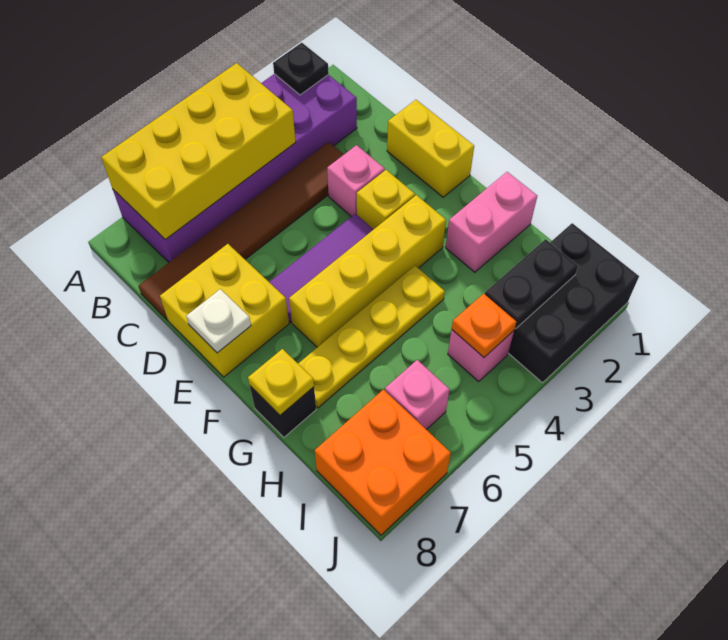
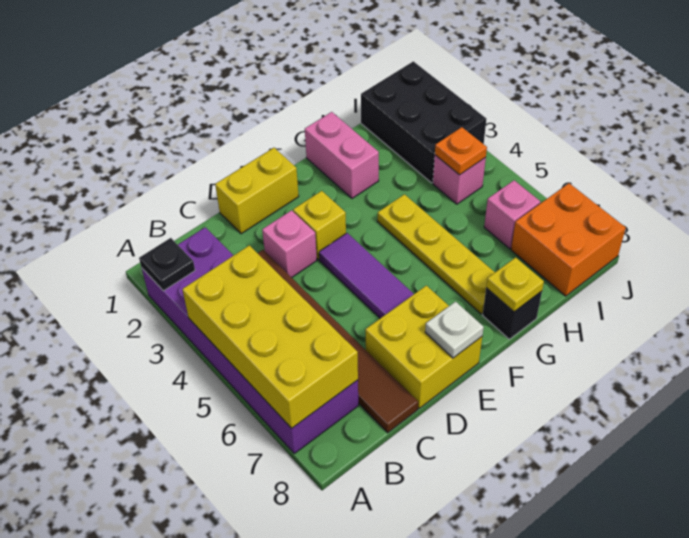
yellow 1x4 brick [289,195,446,347] -> none
black 1x2 plate [485,239,578,329] -> none

